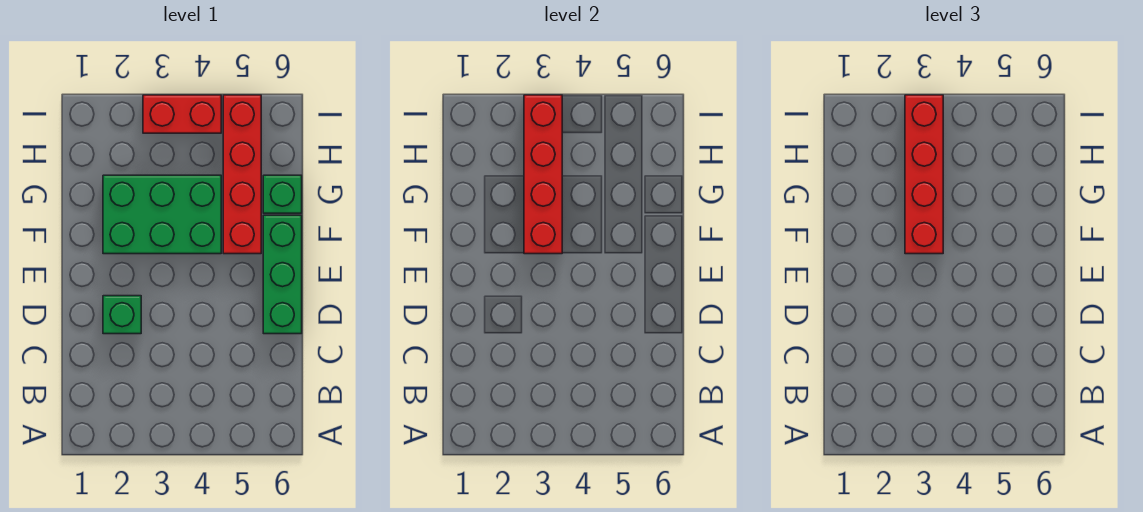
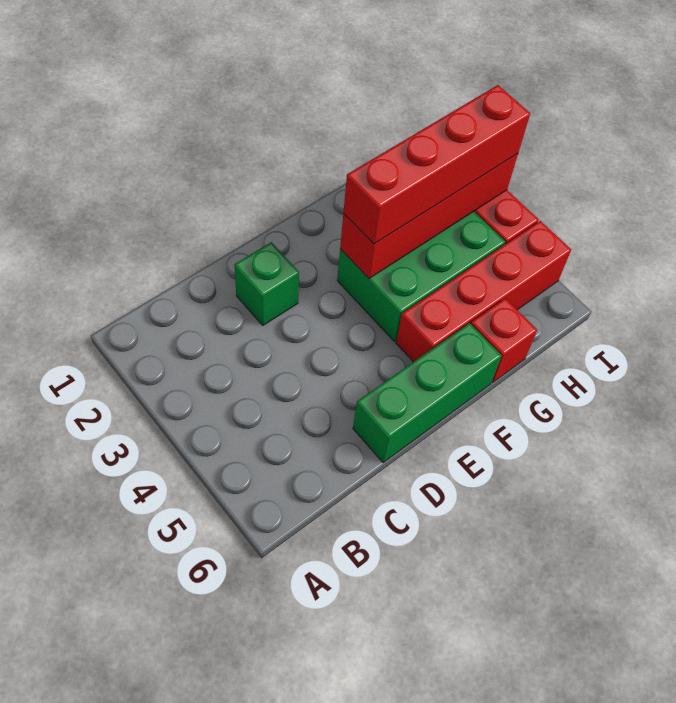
green 2x3 brick [103,175,221,254] -> green 2x3 brick turned to [337,211,505,341]
green 1x1 brick [263,175,302,213] -> red 1x1 brick [471,298,537,382]

